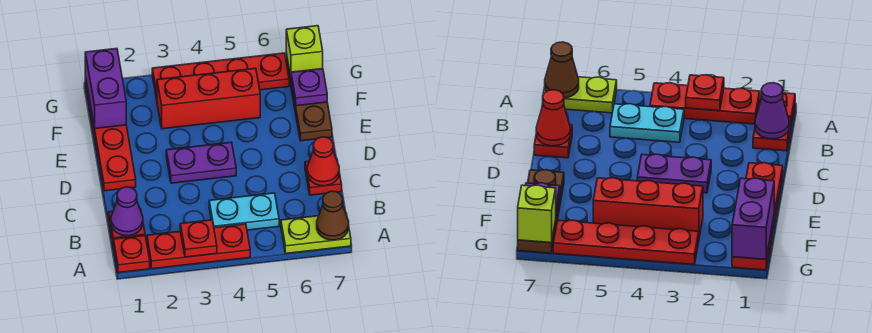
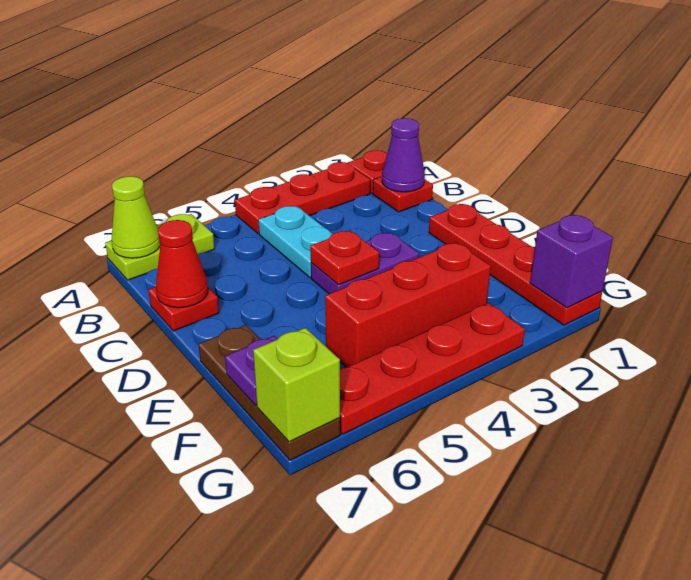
red 1x1 plate [180,220,217,257] -> red 1x1 plate moved to [310,231,379,285]
brown 1x1 cone [317,191,349,240] -> lime 1x1 cone [111,176,160,258]
cyan 1x2 plate [209,193,279,230] -> cyan 1x2 plate turned to [258,206,332,278]
purple 1x2 brick [85,49,126,129] -> purple 1x1 brick [530,215,613,308]

